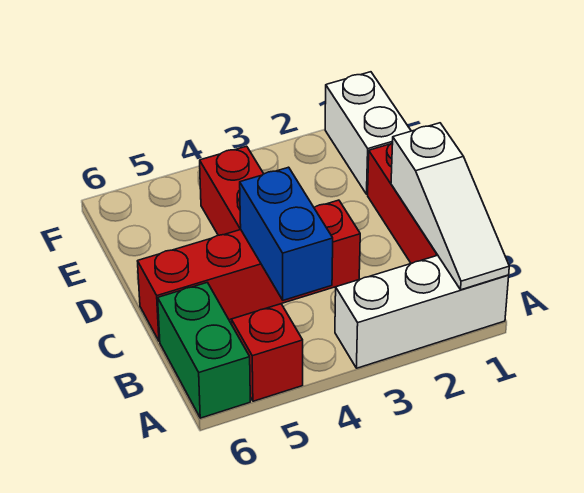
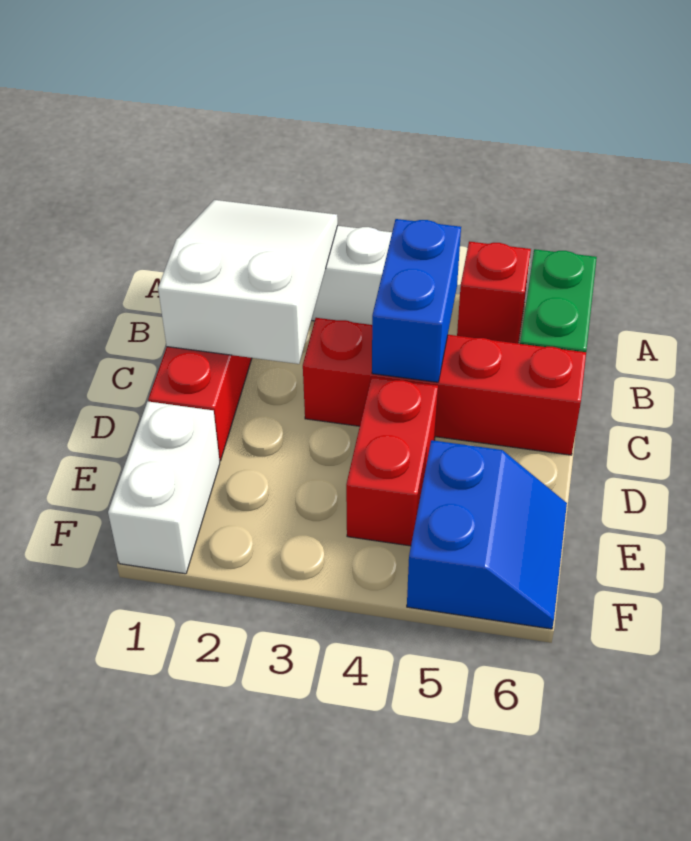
white 1x3 slope [391,123,509,290] -> white 2x3 slope [158,200,338,364]
none -> blue 2x2 slope [407,440,567,629]

